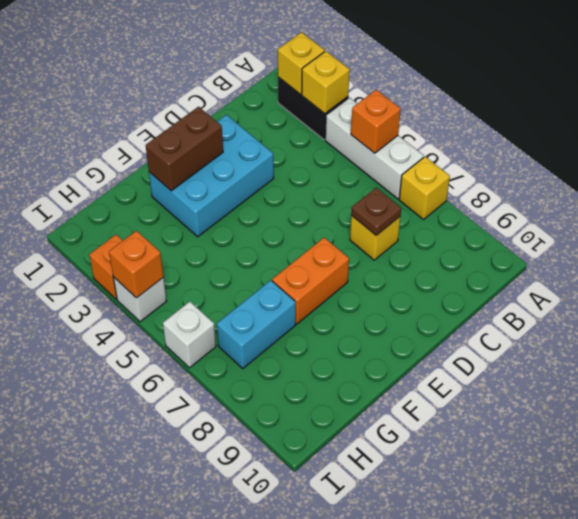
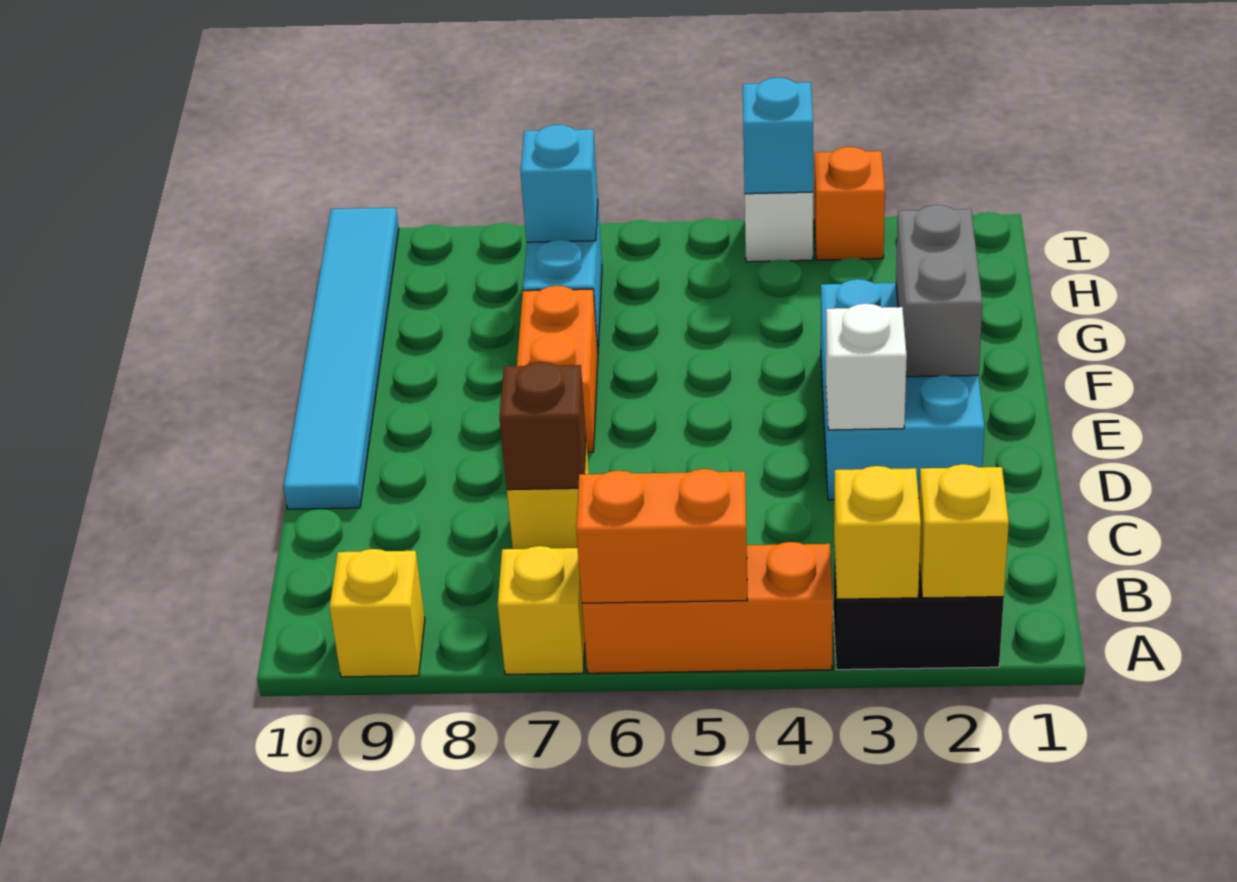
white 1x3 brick [325,98,424,199] -> orange 1x3 brick [582,542,833,673]
orange 1x1 brick [351,90,401,153] -> orange 1x2 brick [576,469,747,603]
none -> yellow 1x1 brick [330,549,425,677]
brown 1x1 plate [351,188,401,236] -> brown 1x1 brick [500,362,586,490]
none -> cyan 1x6 tile [284,208,399,509]
brown 1x2 brick [146,107,223,191] -> grey 1x2 brick [896,205,982,377]
none -> cyan 1x1 brick [521,125,598,242]
orange 1x1 brick [109,231,164,298] -> cyan 1x1 brick [743,78,813,194]
white 1x1 brick [163,302,216,368] -> white 1x1 brick moved to [826,304,907,430]

